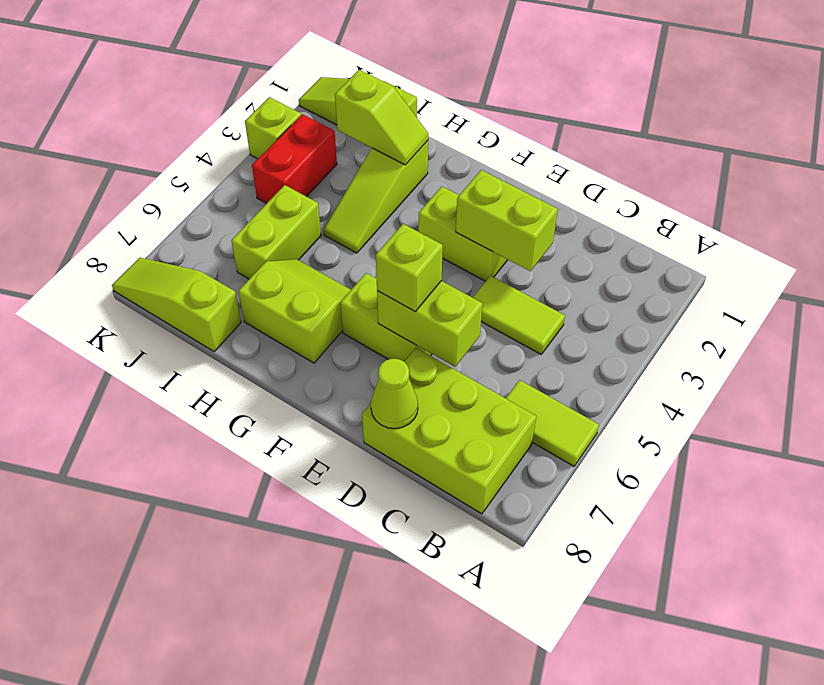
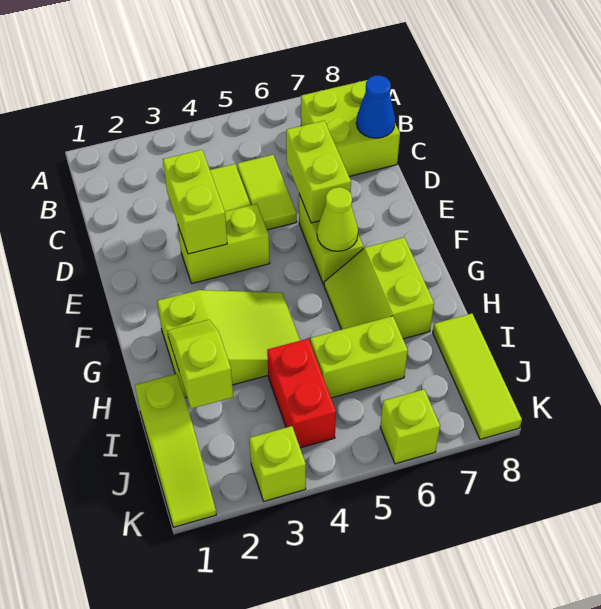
lime 1x2 tile [506,380,599,466] -> lime 1x2 tile moved to [237,155,297,230]
lime 2x3 brick [362,348,536,514] -> lime 2x2 brick [301,80,400,176]
none -> blue 1x1 cone [356,76,395,138]
lime 1x1 cone [371,359,418,429] -> lime 1x1 cone moved to [317,187,358,251]
lime 1x2 brick [418,186,508,281] -> lime 1x2 brick turned to [178,204,270,283]
lime 1x1 brick [376,224,443,312] -> lime 1x1 brick moved to [380,389,440,464]
lime 1x3 slope [324,141,428,253] -> lime 2x3 slope [157,290,300,398]
lime 1x3 slope [112,258,241,351] -> lime 1x3 tile [433,314,522,439]
red 1x2 brick [252,114,337,204] -> red 1x2 brick turned to [267,339,336,448]

